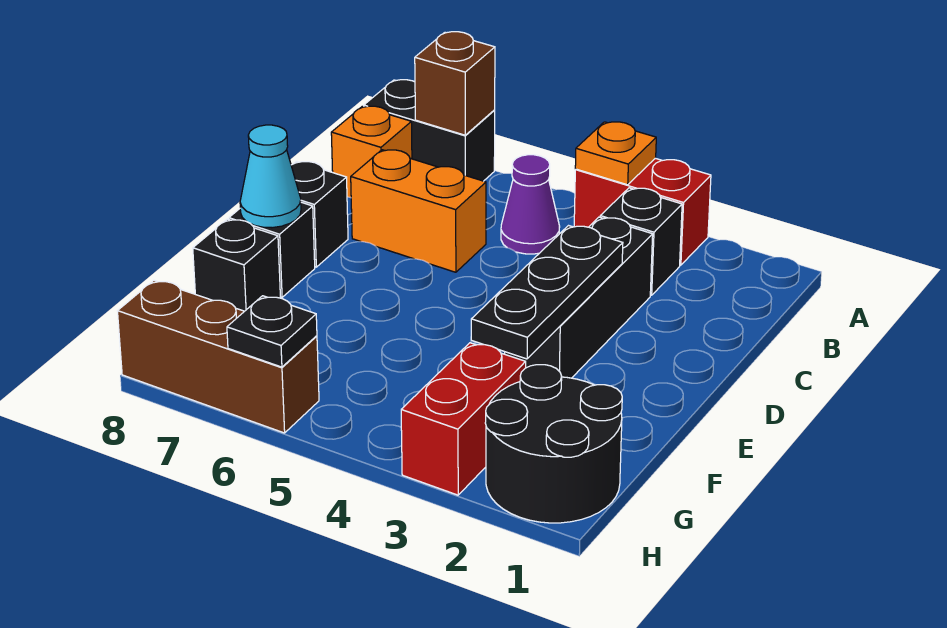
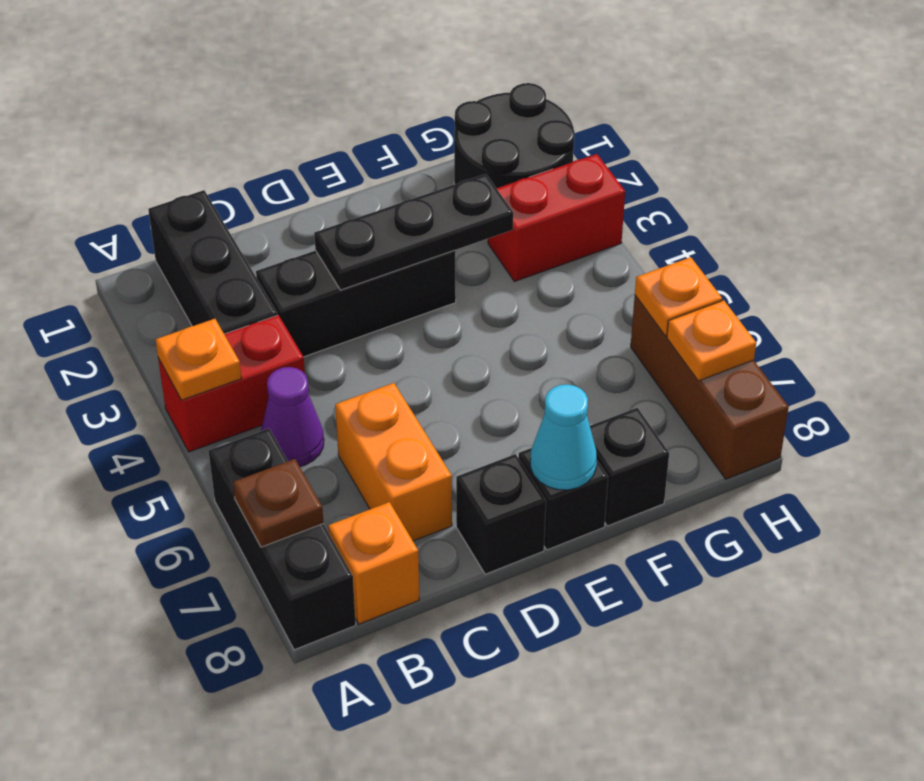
red 1x2 brick [574,158,711,265] -> red 1x2 brick turned to [158,315,305,452]
black 1x2 brick [364,80,495,181] -> black 1x3 brick [209,429,356,650]
brown 1x1 brick [415,32,495,135] -> brown 1x1 plate [233,459,323,547]
black 1x1 brick [600,188,682,295] -> black 1x3 brick [148,190,277,334]
black 1x1 plate [227,296,317,367] -> orange 1x1 plate [635,257,722,336]
none -> orange 1x1 plate [667,300,756,381]

